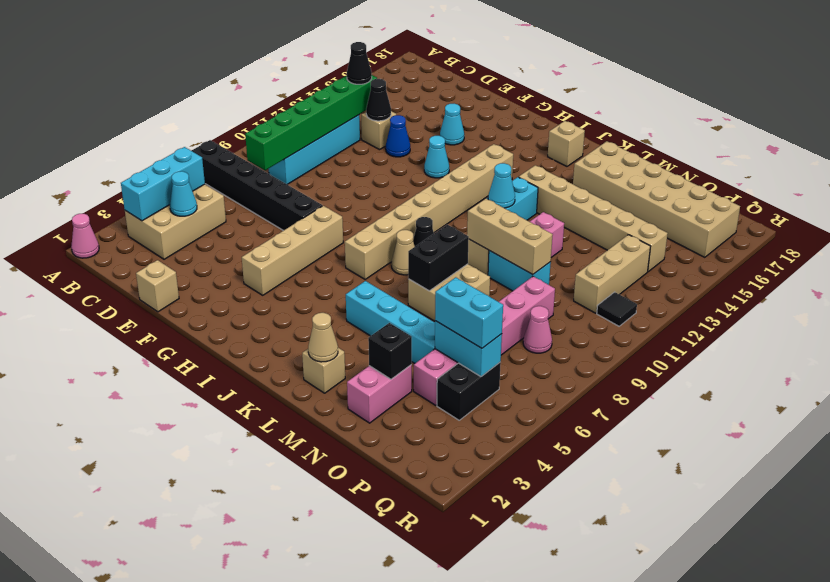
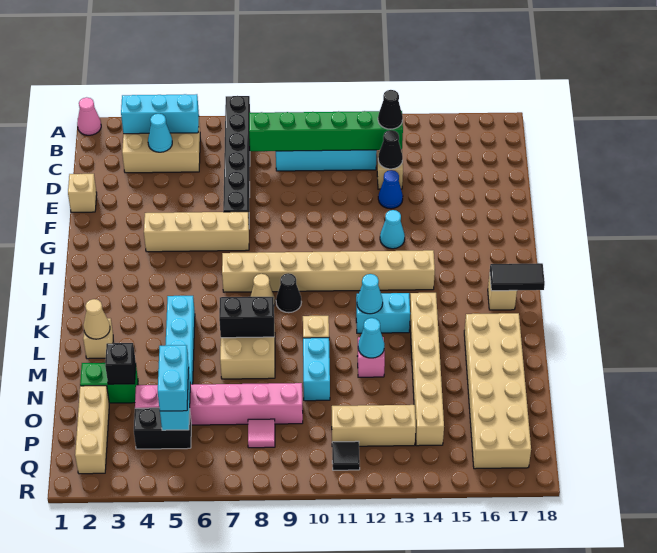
cyan 1x1 cone [440,104,464,145] -> cyan 1x1 cone moved to [358,318,384,358]
none -> black 1x2 tile [490,263,545,291]
tan 1x3 brick [467,199,553,275] -> tan 1x3 brick moved to [75,386,109,474]
pink 1x2 brick [347,365,412,423] -> green 1x2 brick [80,363,138,403]
pink 1x1 cone [523,306,552,353] -> pink 1x1 tile [248,419,275,448]

